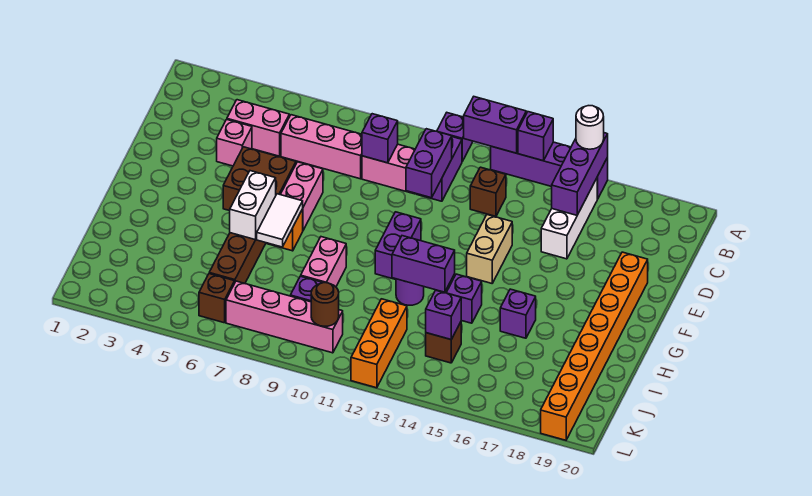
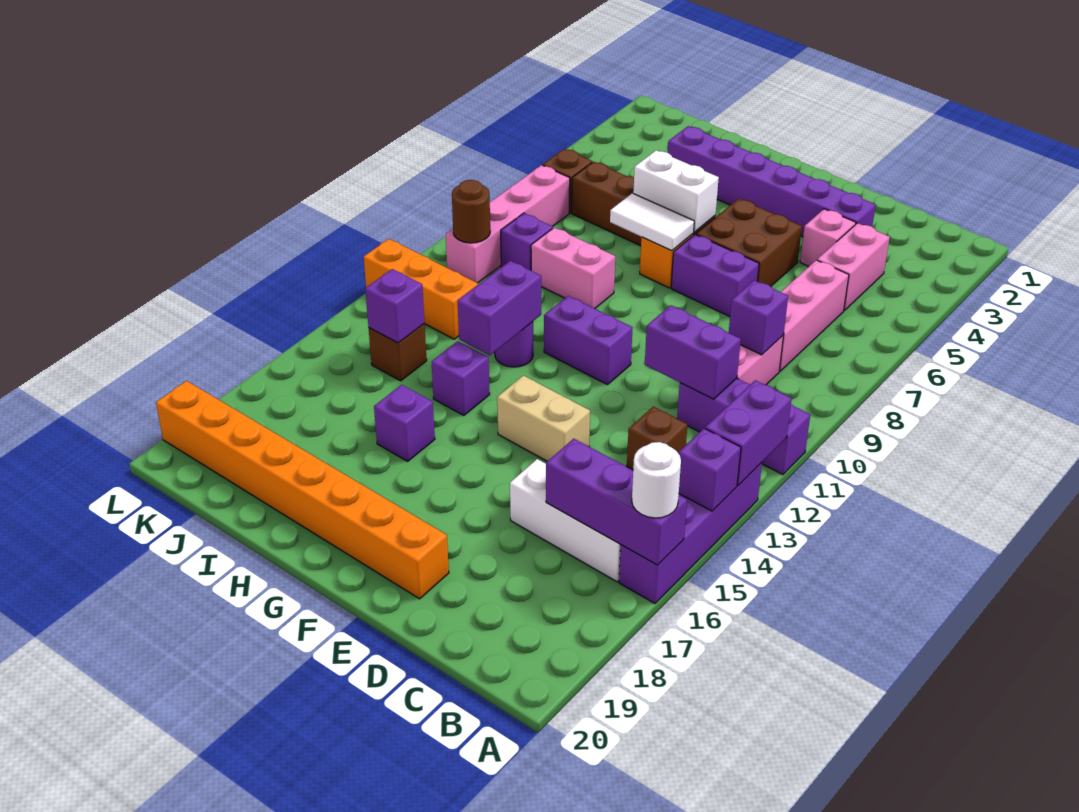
none -> purple 1x6 brick [668,126,876,237]
pink 1x2 brick [280,162,323,230] -> purple 1x2 brick [671,234,759,316]

